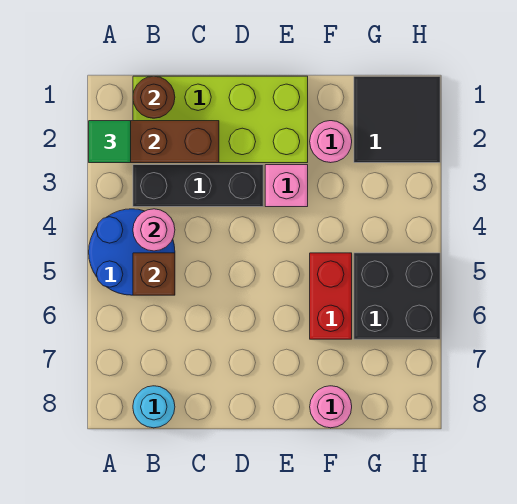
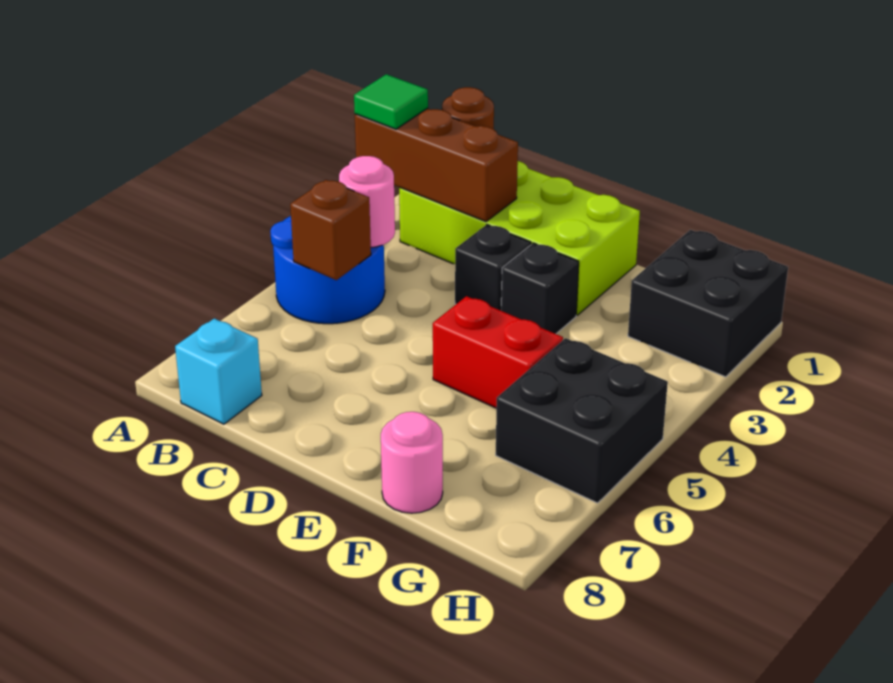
black 1x3 brick [133,165,263,207] -> black 1x1 brick [455,225,531,311]
cyan 1x1 round brick [133,386,175,428] -> cyan 1x1 brick [175,318,262,424]
pink 1x1 brick [265,165,308,207] -> black 1x1 brick [501,243,579,334]
pink 1x1 round brick [310,121,352,163] -> none
red 1x2 brick [310,253,352,339] -> red 1x2 brick turned to [433,296,563,408]
black 2x2 tile [354,76,440,163] -> black 2x2 brick [628,230,788,377]

